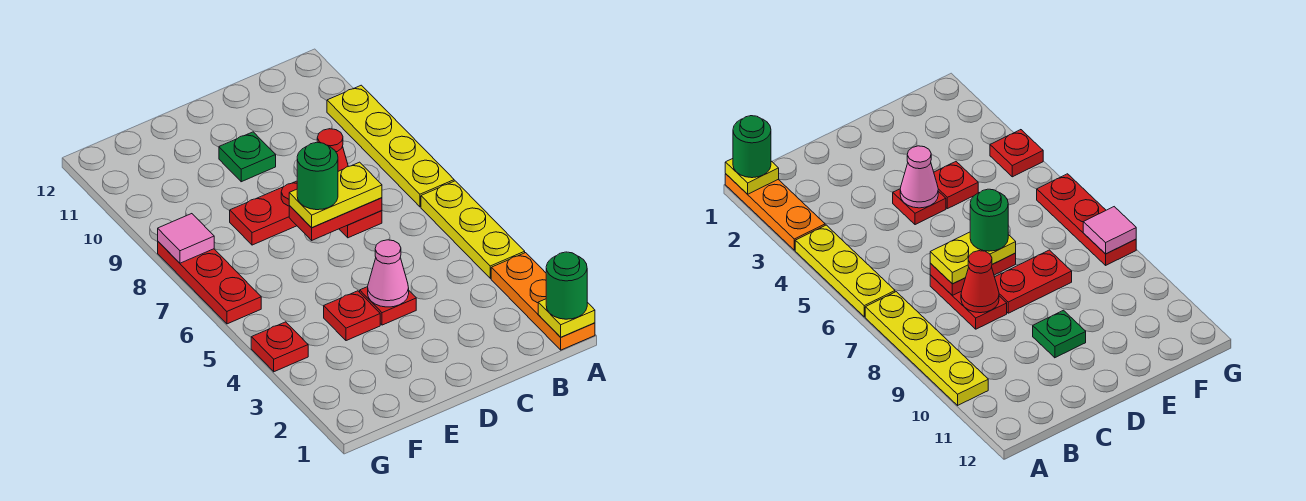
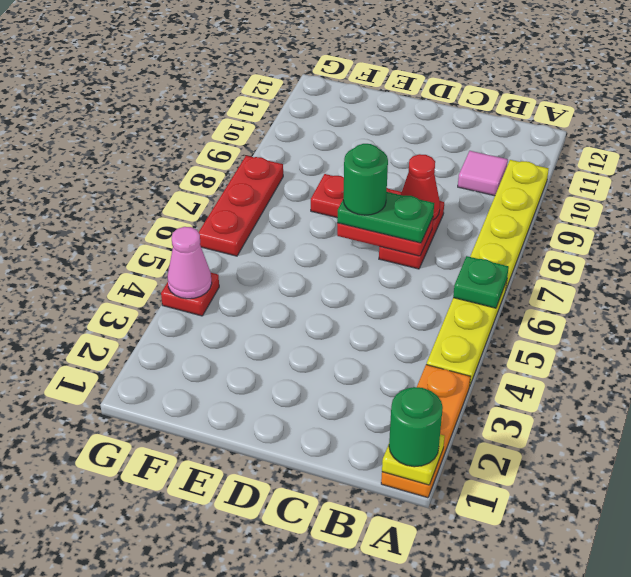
yellow 1x2 plate [289,162,382,228] -> green 1x2 plate [337,192,434,243]
red 1x1 plate [360,287,416,325] -> none
pink 1x1 cone [368,240,409,307] -> pink 1x1 cone moved to [167,227,212,299]
green 1x1 plate [219,132,276,182] -> green 1x1 plate moved to [453,256,509,308]
red 1x1 plate [324,291,380,341] -> none
pink 1x1 tile [158,214,214,263] -> pink 1x1 tile moved to [458,151,508,196]

